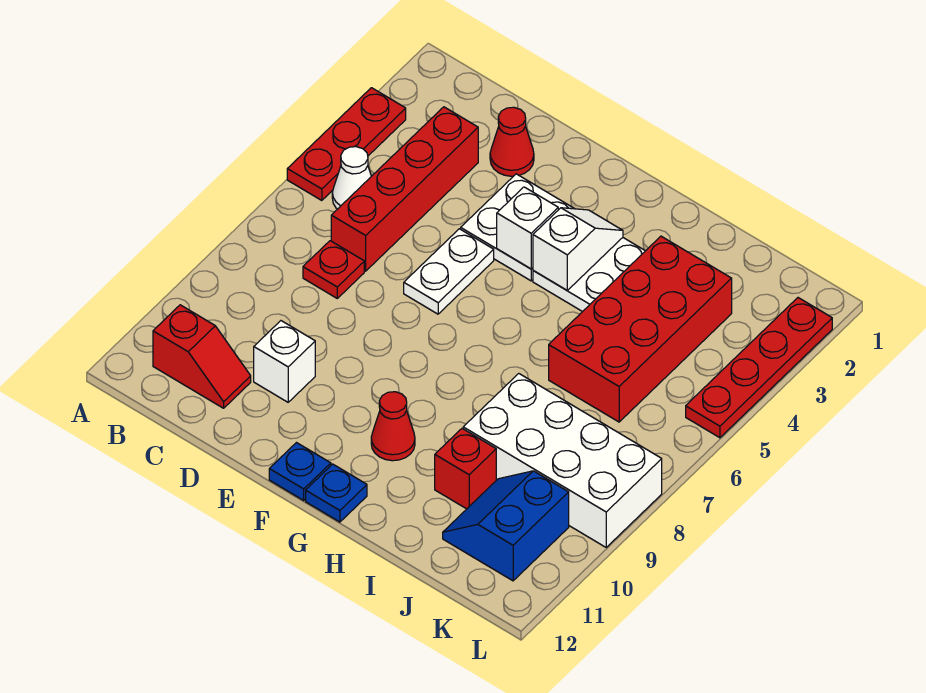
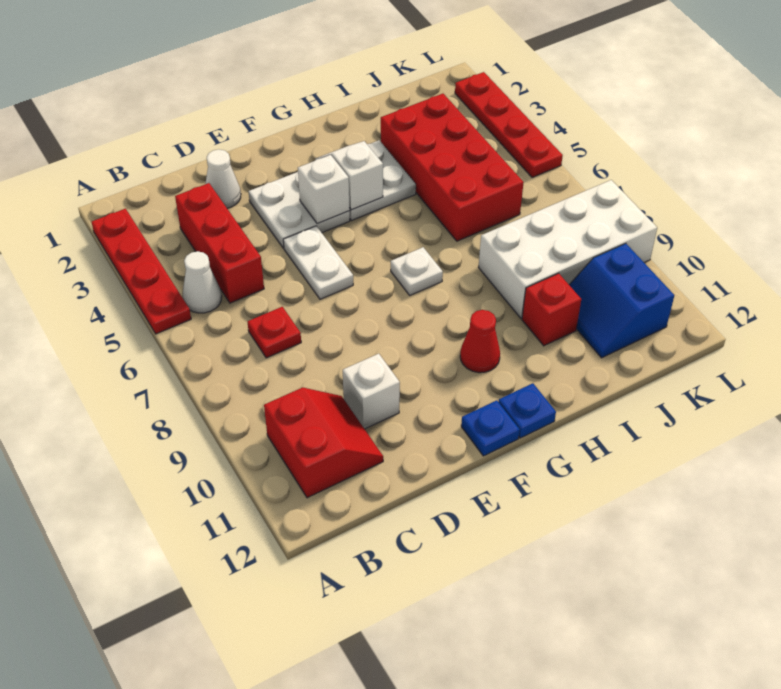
red 1x3 plate [287,88,406,201] -> red 1x4 plate [91,209,191,334]
red 1x2 slope [153,305,251,408] -> red 2x2 slope [264,387,383,498]
red 1x4 brick [331,107,478,271] -> red 1x3 brick [175,183,264,303]
red 1x1 cone [490,107,534,176] -> white 1x1 cone [206,150,241,208]
none -> white 1x1 plate [391,247,443,295]

